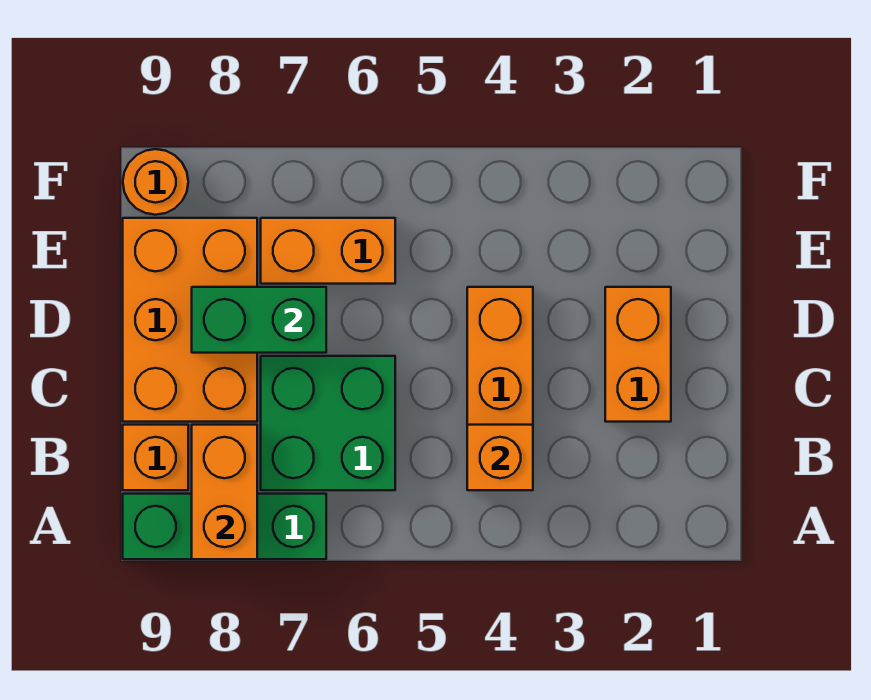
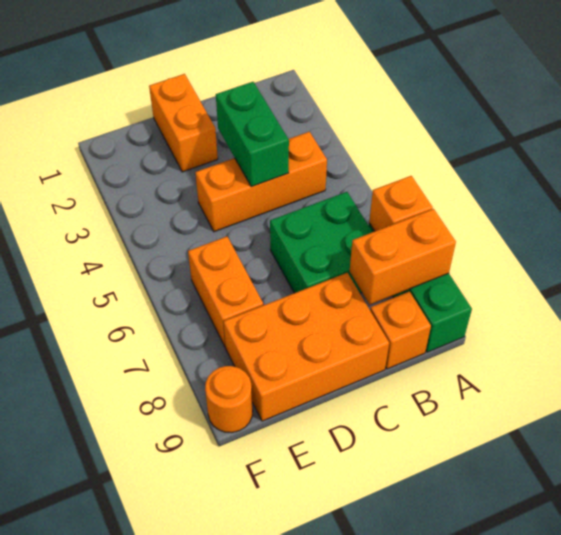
orange 1x1 brick [467,425,533,490] -> orange 1x1 brick moved to [369,176,433,231]
orange 1x2 brick [605,287,671,422] -> orange 1x2 brick turned to [149,74,218,172]
green 1x2 brick [192,287,326,353] -> green 1x2 brick moved to [216,82,289,187]

